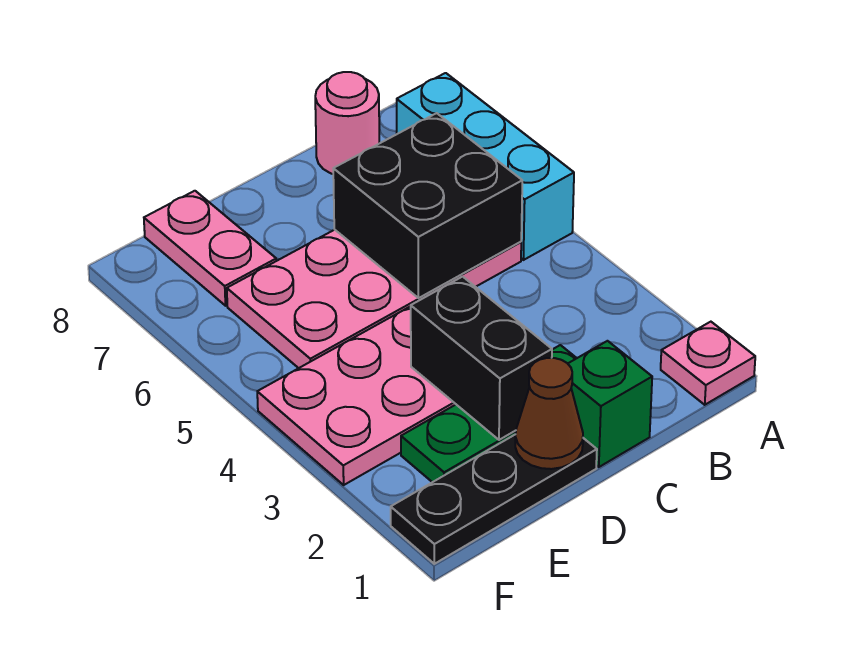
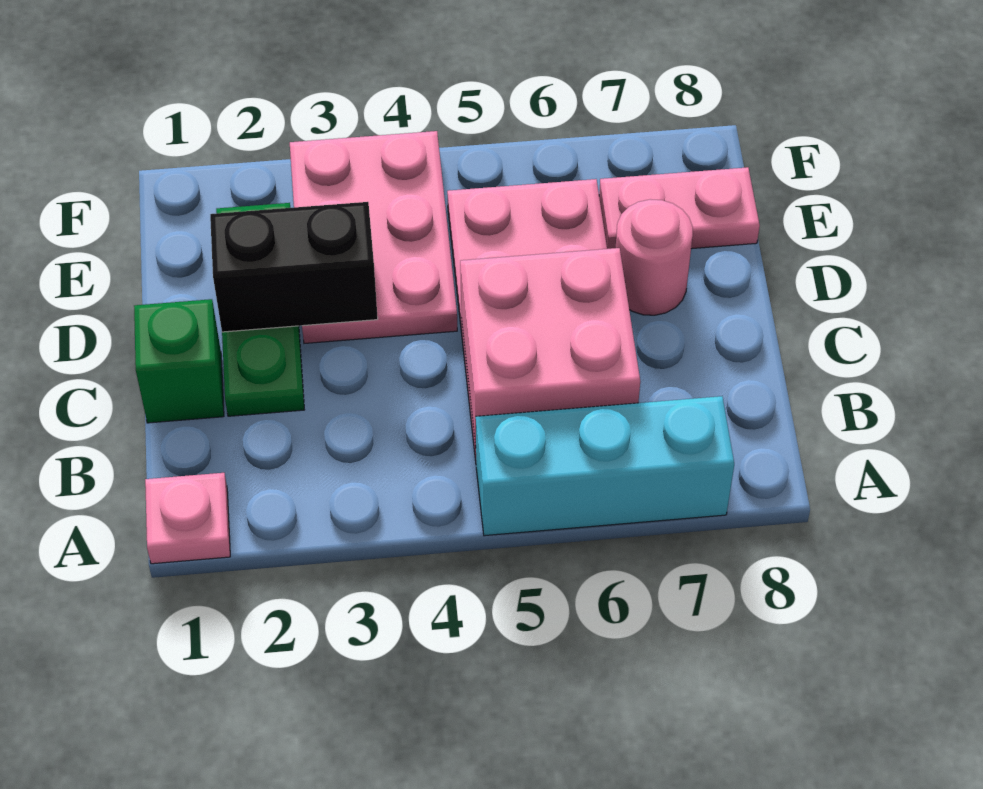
black 2x2 brick [333,113,522,298] -> pink 2x2 brick [460,248,640,445]
pink 1x1 round brick [315,72,379,174] -> pink 1x1 round brick moved to [616,199,693,315]
black 1x3 plate [391,434,597,564] -> none
brown 1x1 cone [515,358,583,469] -> none

